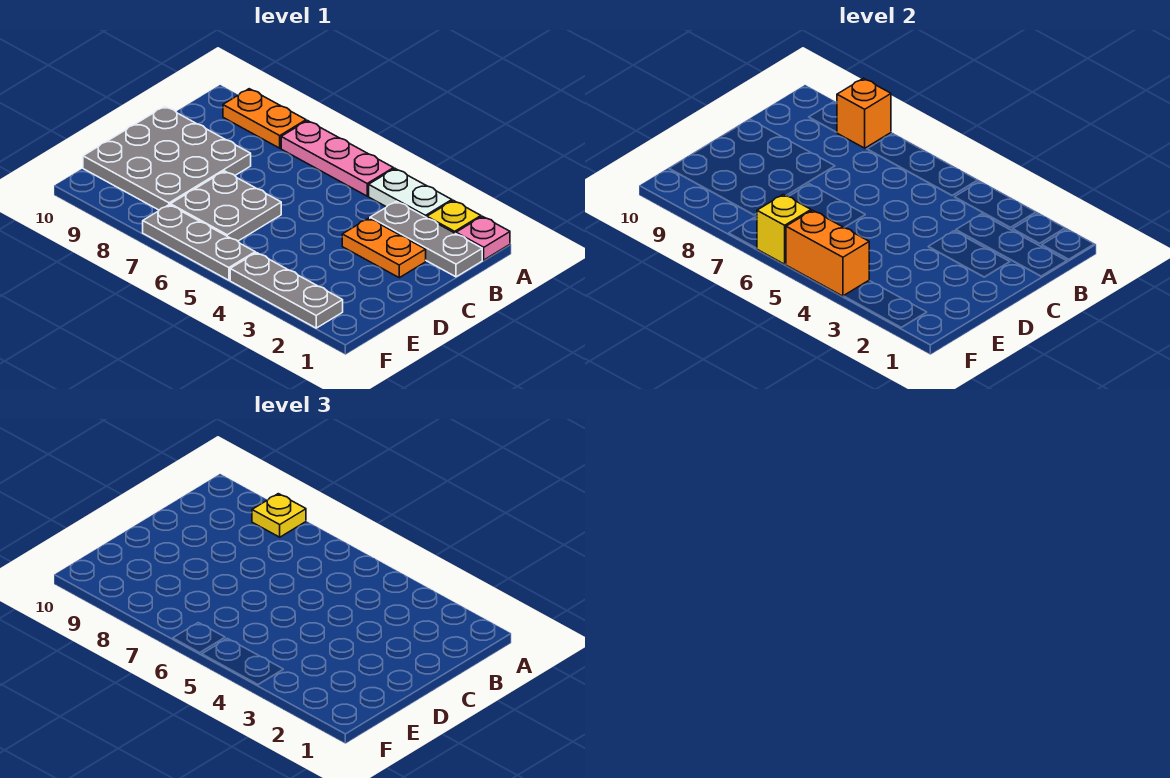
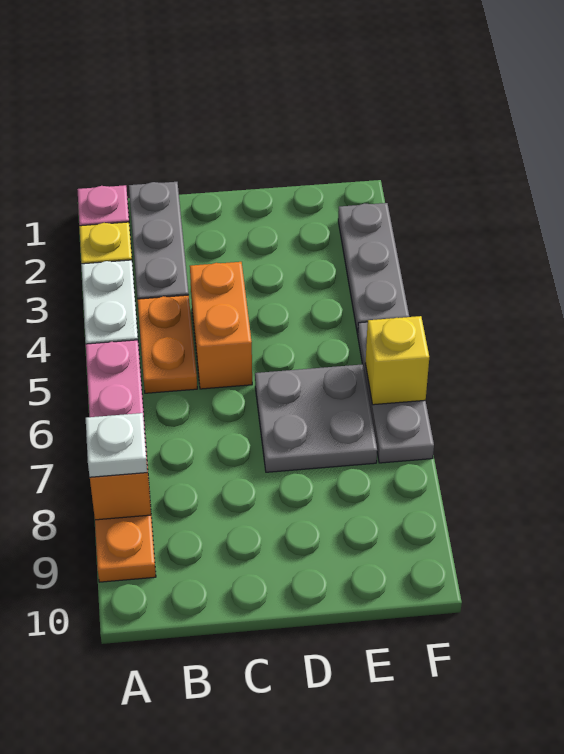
yellow 1x1 plate [252,494,306,537] -> white 1x1 plate [86,413,147,477]
orange 1x2 plate [342,218,426,278] -> orange 1x2 plate moved to [138,295,197,393]
grey 3x3 plate [83,106,251,210] -> none
orange 1x2 brick [786,210,869,296] -> orange 1x2 brick moved to [190,262,252,389]

